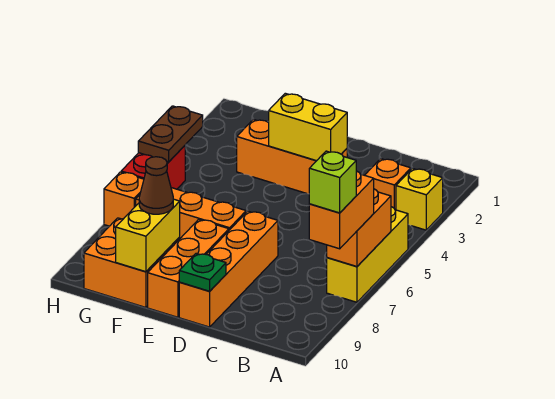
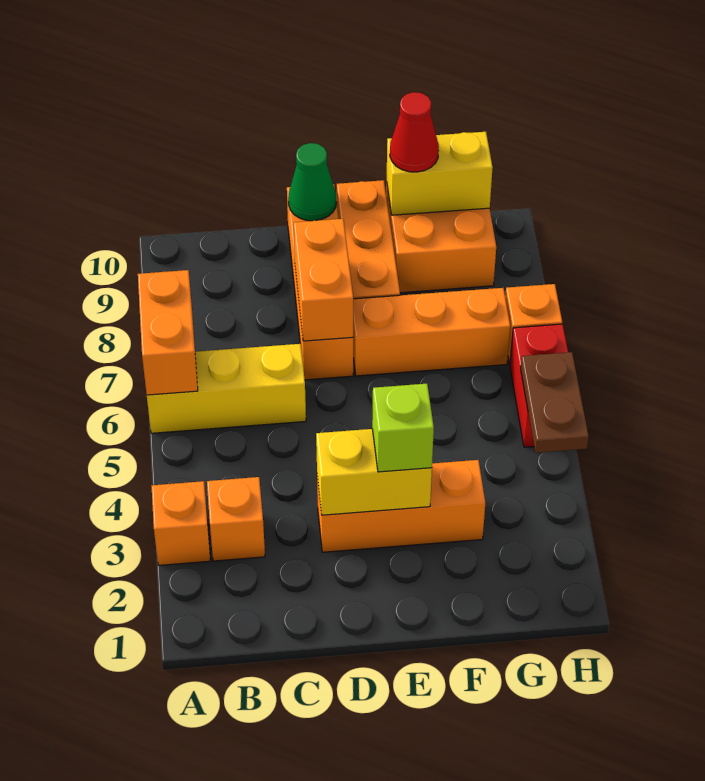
yellow 1x1 brick [396,168,443,230] -> orange 1x1 brick [152,481,210,565]
yellow 1x3 brick [327,207,408,302] -> yellow 1x3 brick turned to [147,344,306,433]
orange 1x2 brick [309,171,374,249] -> orange 1x2 brick moved to [294,219,353,341]
lime 1x1 brick [309,151,356,213] -> lime 1x1 brick moved to [372,384,434,472]
green 1x1 plate [179,254,226,291] -> green 1x1 cone [288,143,336,221]
yellow 1x2 brick [116,199,180,272] -> yellow 1x2 brick turned to [387,132,493,215]
brown 1x1 cone [139,157,173,214] -> none
none -> red 1x1 cone [390,92,439,172]

